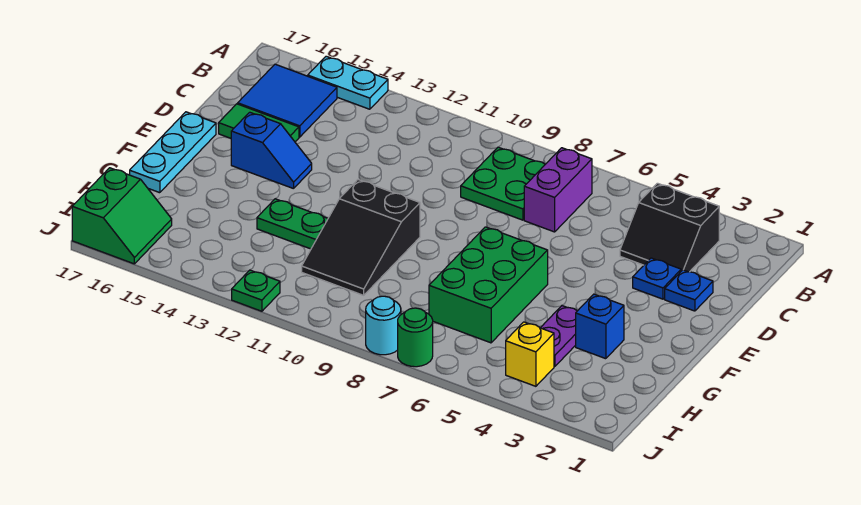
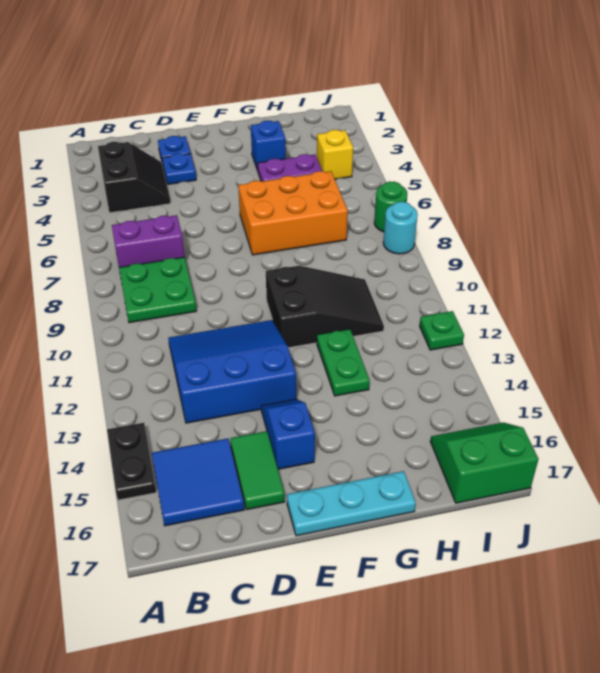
cyan 1x2 plate [308,56,388,109] -> black 1x2 plate [107,423,156,500]
none -> blue 3x3 slope [168,320,296,423]
green 2x3 brick [429,227,548,343] -> orange 2x3 brick [238,171,348,255]

